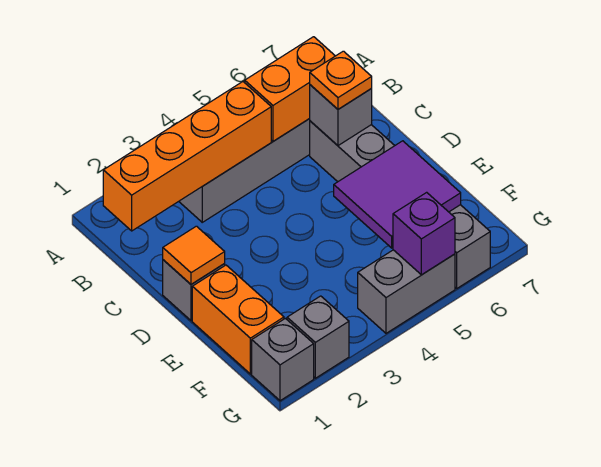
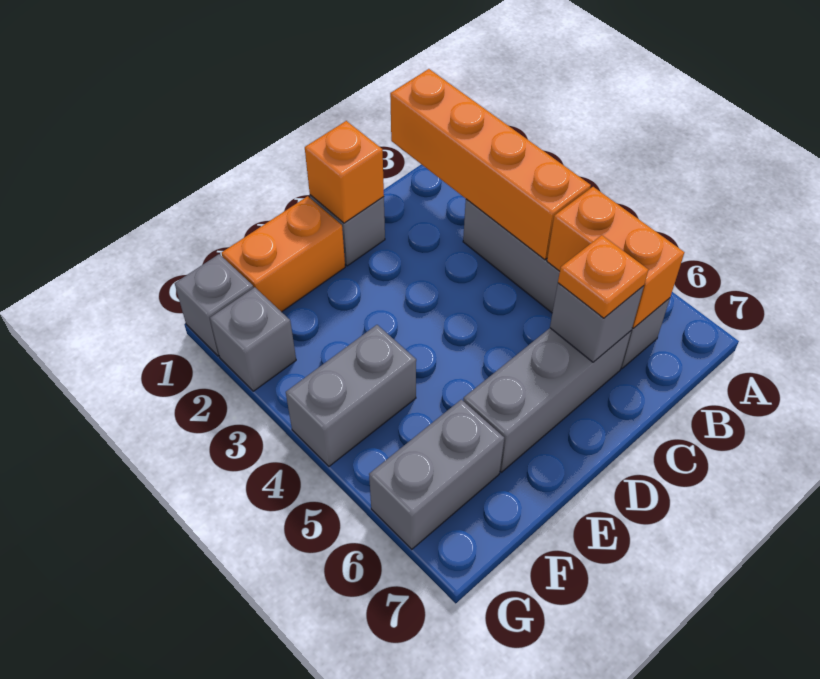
orange 1x1 tile [163,226,225,284] -> orange 1x1 brick [305,121,384,223]
purple 2x2 tile [334,141,461,248] -> none
grey 1x2 brick [358,250,455,333] -> grey 1x2 brick turned to [286,325,416,466]
purple 1x1 brick [393,192,455,275] -> none

